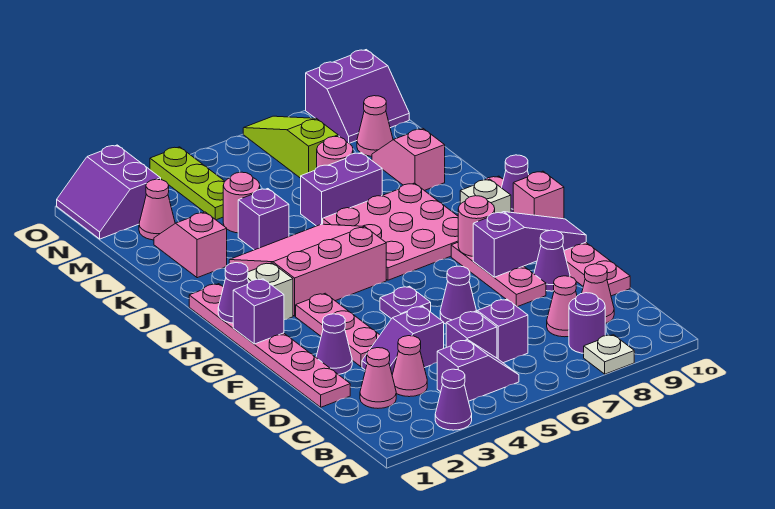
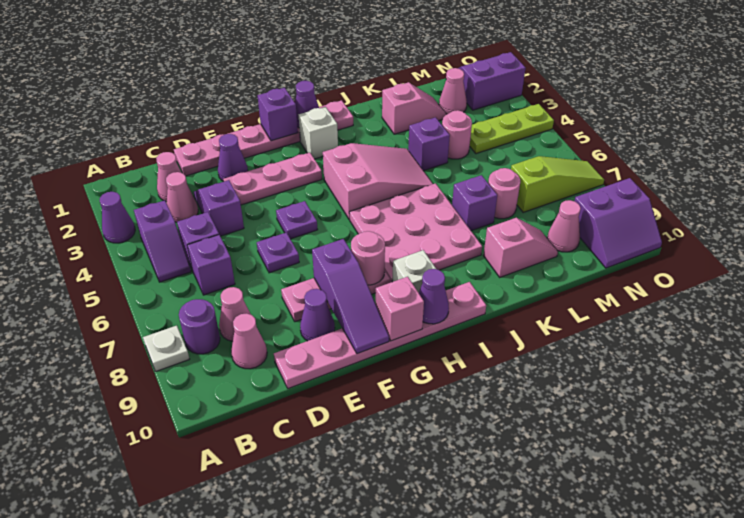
purple 1x1 cone [440,266,477,324] -> purple 1x1 plate [257,232,299,273]
pink 3x3 slope [229,224,386,316] -> pink 2x3 slope [323,143,433,219]
purple 1x2 brick [301,153,382,226] -> purple 1x1 brick [452,175,497,231]
purple 2x2 slope [306,50,409,143] -> purple 2x2 slope turned to [575,178,662,268]

